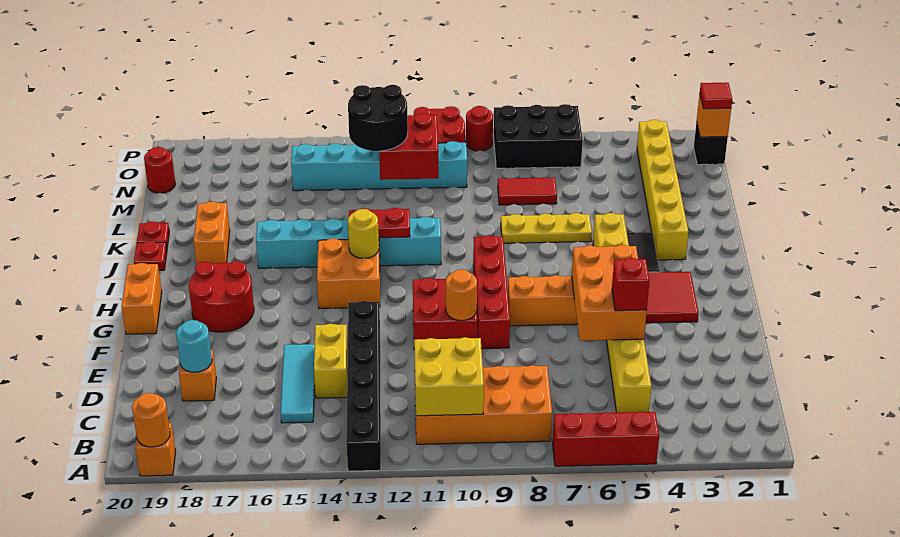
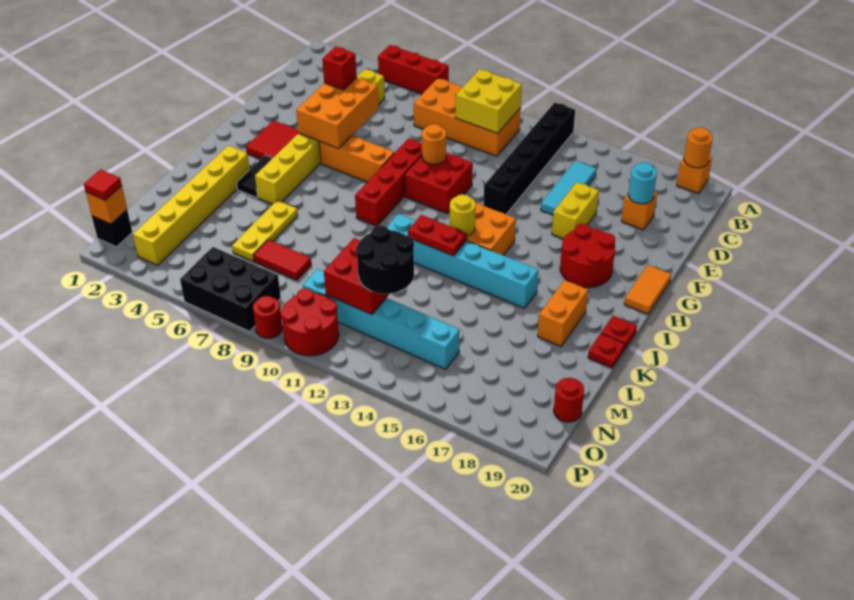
yellow 1x2 brick [314,324,348,398] -> yellow 1x2 brick moved to [552,182,599,239]
orange 1x2 brick [122,263,162,334] -> orange 1x2 tile [624,265,671,314]
yellow 1x3 plate [501,213,592,243] -> yellow 1x3 plate turned to [232,200,298,261]

